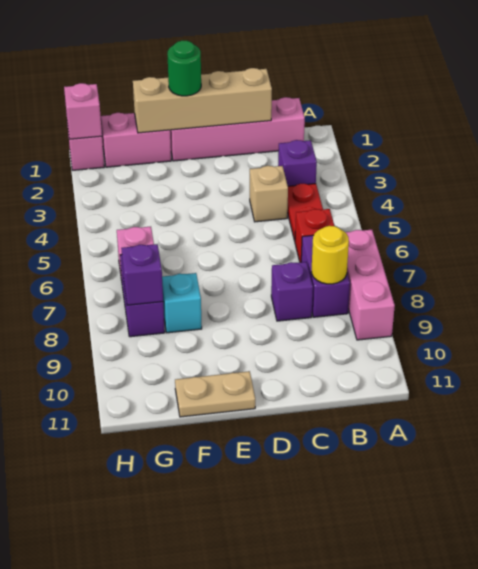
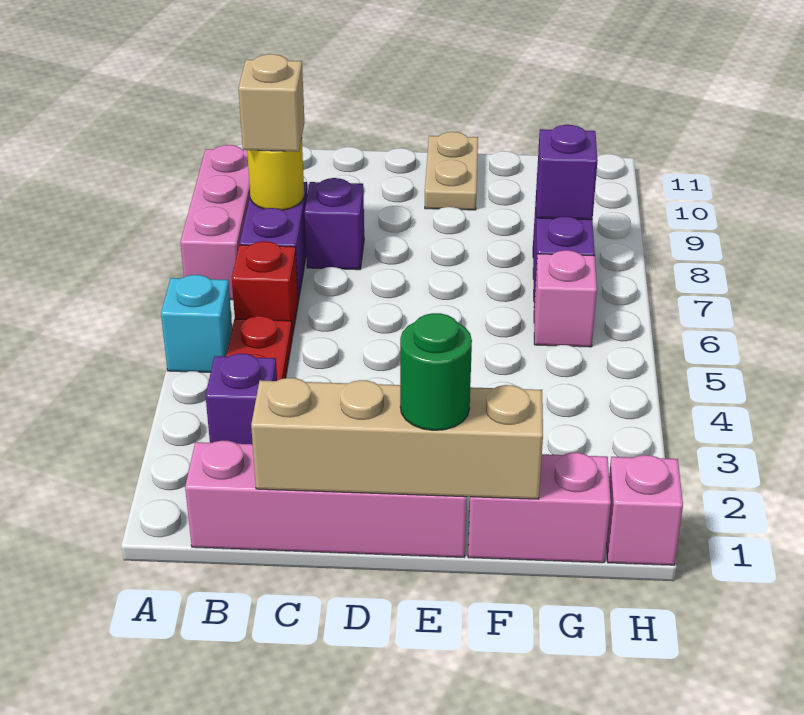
tan 1x1 brick [250,166,288,222] -> tan 1x1 brick moved to [238,54,305,152]
tan 1x2 plate [175,371,255,417] -> tan 1x2 plate turned to [425,132,478,210]
cyan 1x1 brick [162,273,202,333] -> cyan 1x1 brick moved to [161,275,232,373]
pink 1x1 brick [64,83,102,139] -> none

